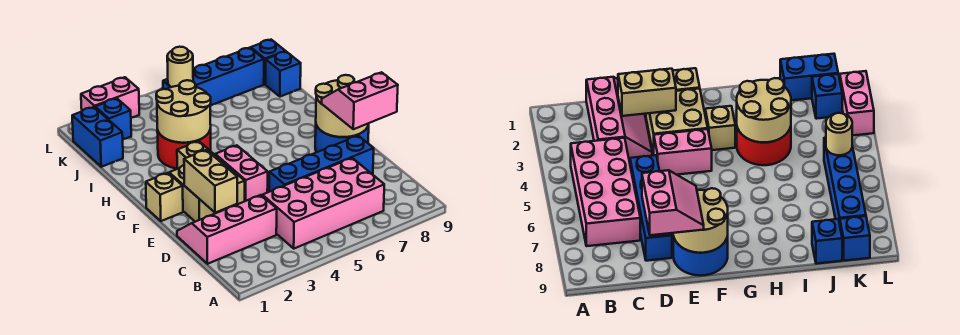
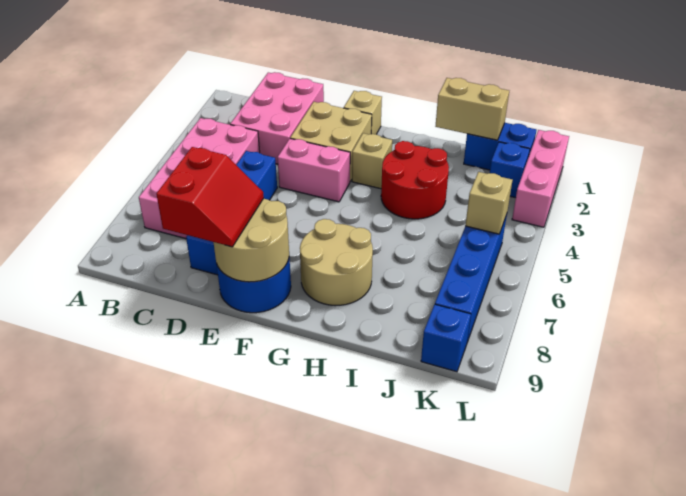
pink 2x3 slope [177,195,277,264] -> pink 2x3 brick [230,72,324,164]
tan 1x2 brick [184,150,237,213] -> tan 1x2 brick moved to [435,78,509,140]
pink 2x2 slope [322,72,398,129] -> red 2x2 slope [156,147,264,247]
tan 2x2 round brick [156,80,211,143] -> tan 2x2 round brick moved to [300,219,373,306]
blue 1x1 brick [266,52,301,97] -> none
tan 1x1 round brick [167,47,193,87] -> tan 1x1 brick [465,172,512,234]
pink 1x2 brick [81,77,139,118] -> pink 1x3 brick [512,130,569,227]

